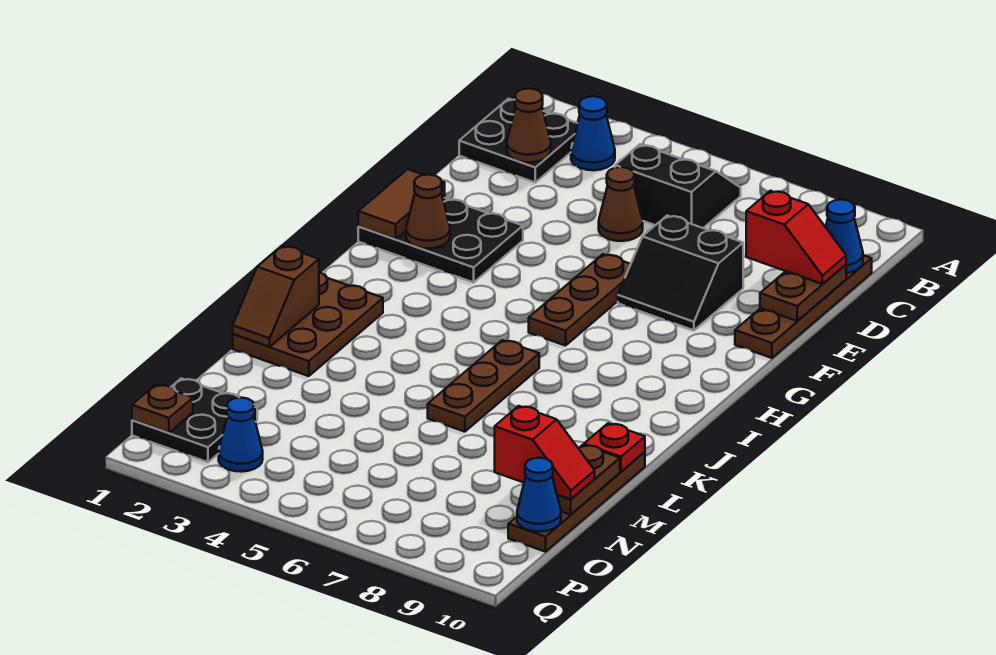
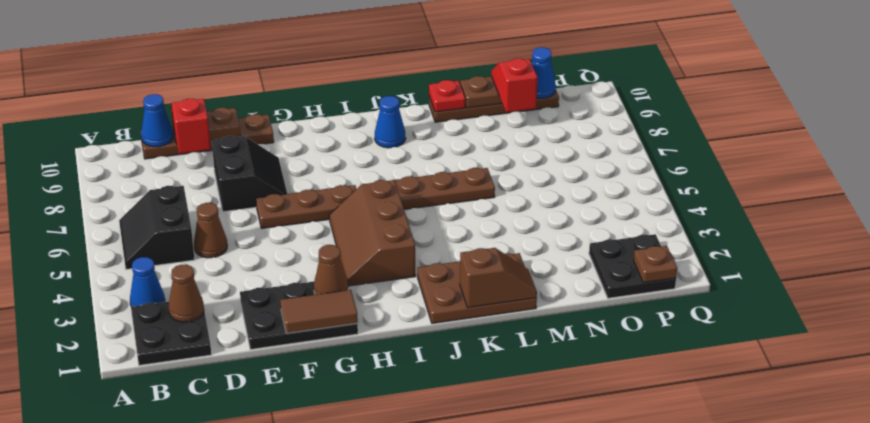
black 2x3 plate [358,198,523,282] -> black 2x3 plate turned to [240,282,358,349]
none -> brown 2x3 slope [329,180,415,286]
blue 1x1 cone [219,398,263,472] -> blue 1x1 cone moved to [375,96,406,148]

